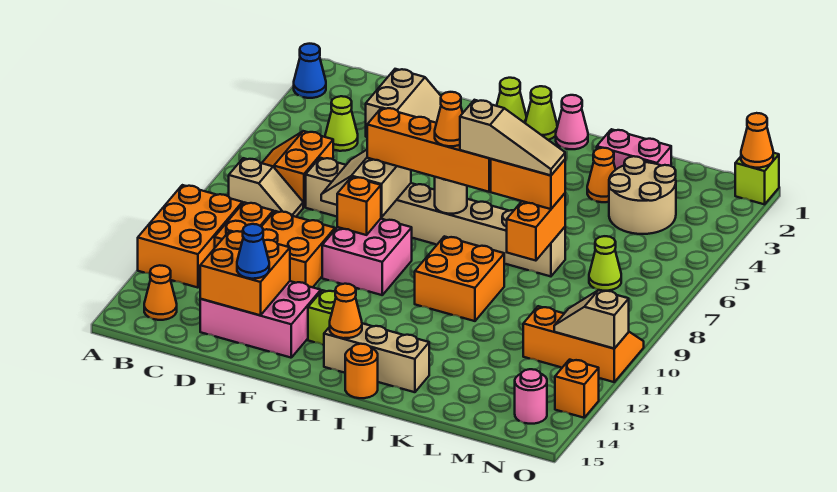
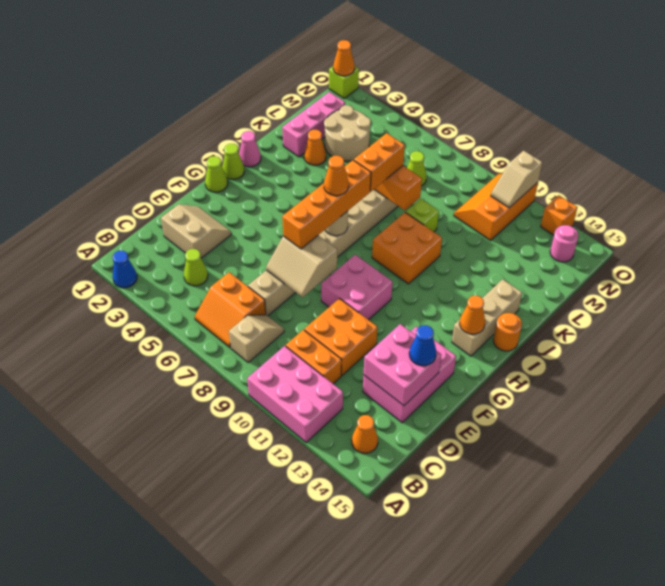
orange 2x3 brick [138,185,242,288] -> pink 2x3 brick [247,346,343,442]
orange 2x2 brick [200,231,290,315] -> pink 2x2 brick [364,324,441,406]
orange 1x1 brick [337,177,381,235] -> none
lime 1x1 brick [308,290,336,345] -> lime 1x1 brick moved to [406,199,439,232]
tan 1x3 slope [460,100,565,175] -> none
pink 1x2 brick [597,129,671,169] -> pink 1x3 brick [282,92,345,157]

